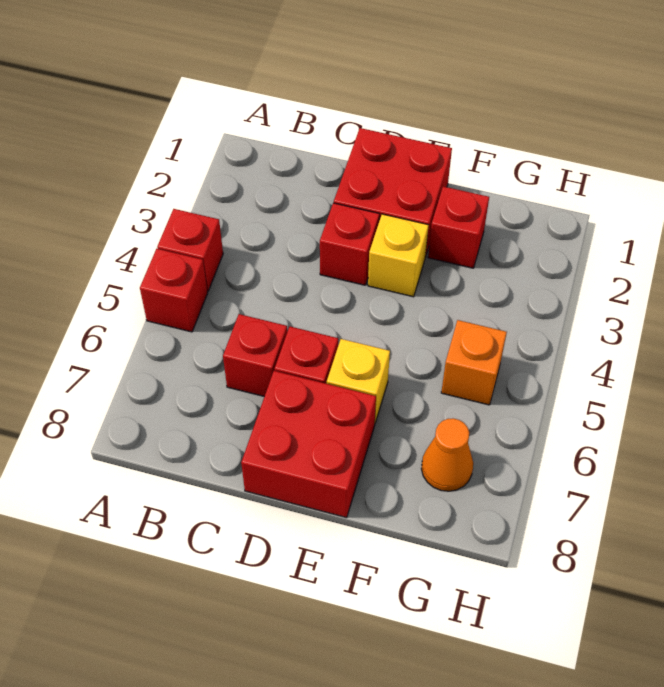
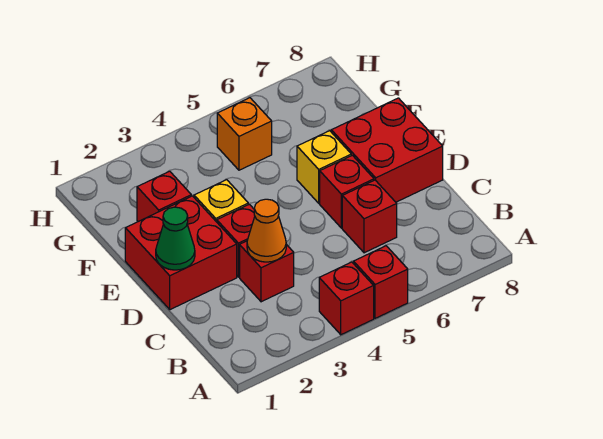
none -> red 1x1 brick [240,241,294,302]
none -> green 1x1 cone [156,207,195,270]
orange 1x1 cone [421,418,473,491] -> orange 1x1 cone moved to [247,199,286,262]

